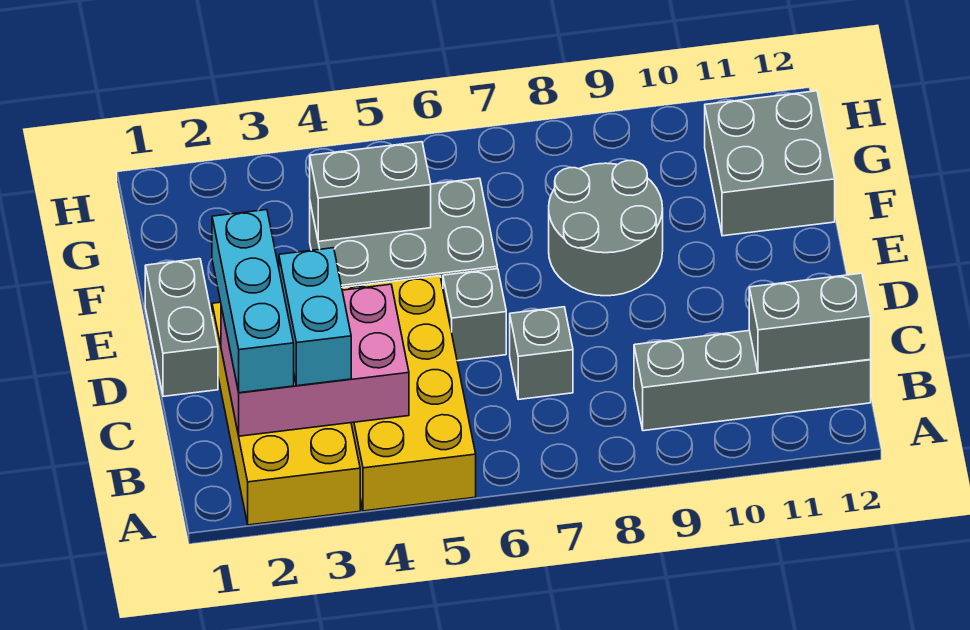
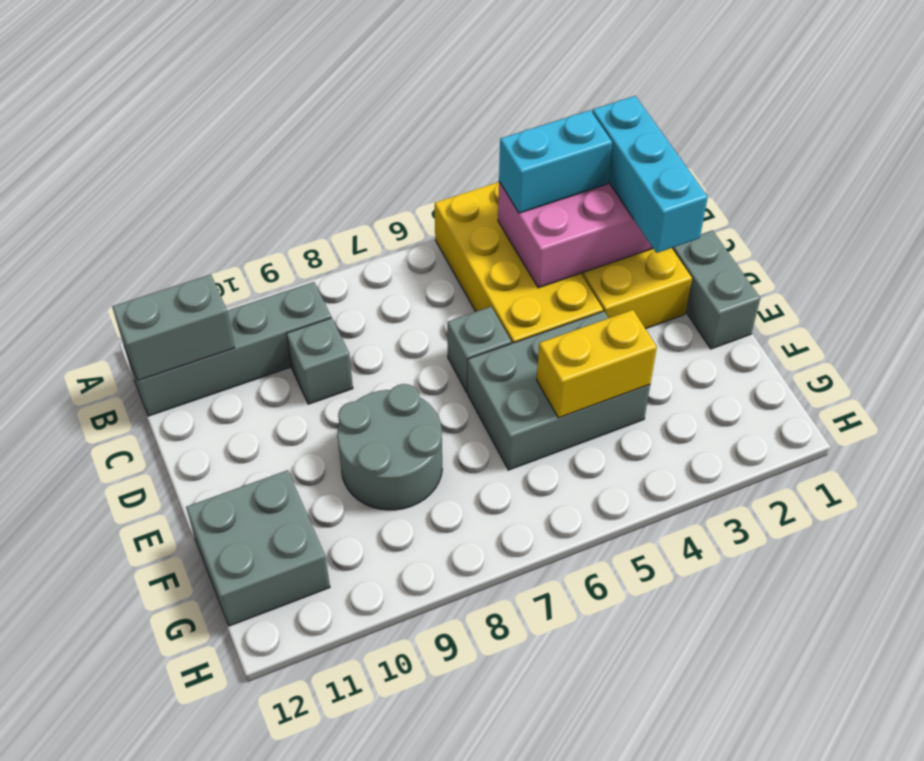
cyan 1x2 brick [279,248,351,386] -> cyan 1x2 brick turned to [499,110,612,213]
grey 1x1 brick [510,307,573,400] -> grey 1x1 brick moved to [286,318,353,404]
grey 1x2 brick [310,142,431,241] -> yellow 1x2 brick [537,310,657,418]

